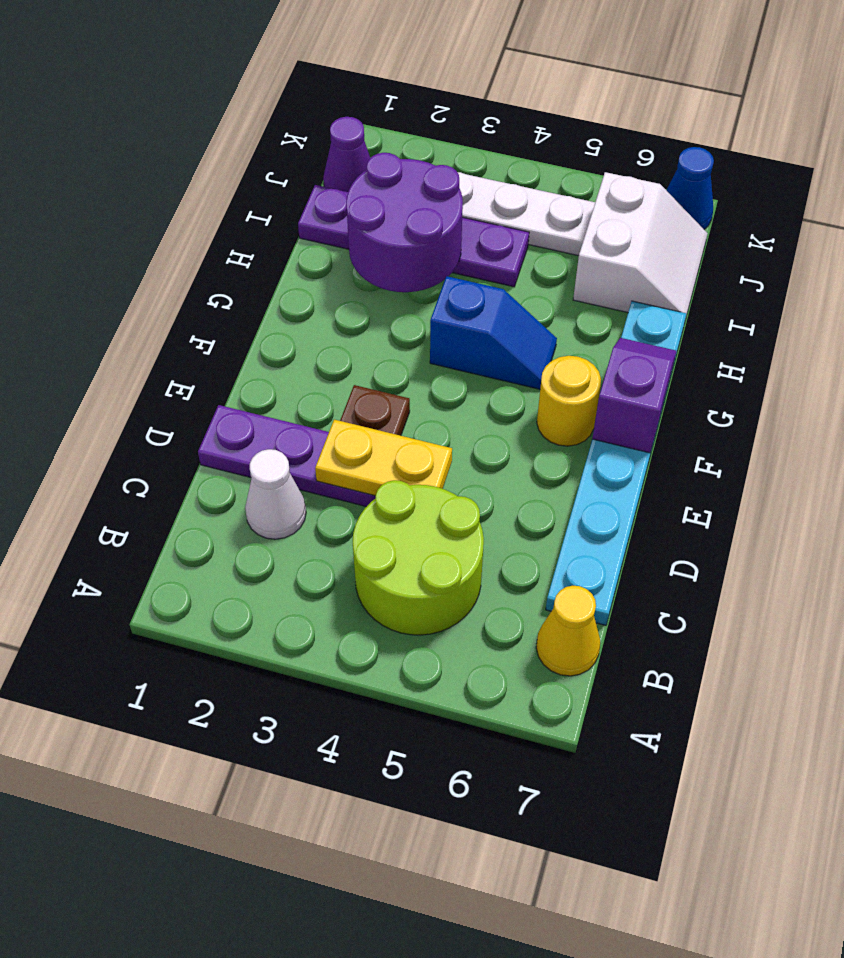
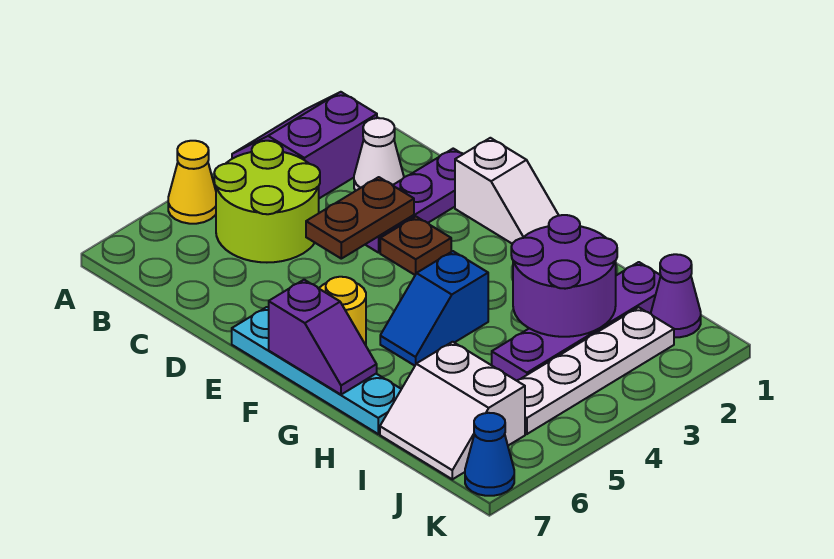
none -> purple 2x2 slope [232,92,377,198]
yellow 1x1 cone [536,586,600,676] -> yellow 1x1 cone moved to [168,141,216,224]
cyan 1x6 plate [546,301,687,625] -> cyan 1x4 plate [232,307,401,434]
yellow 1x2 plate [315,420,452,496] -> brown 1x2 plate [306,177,414,259]
none -> white 1x2 slope [455,138,559,244]

